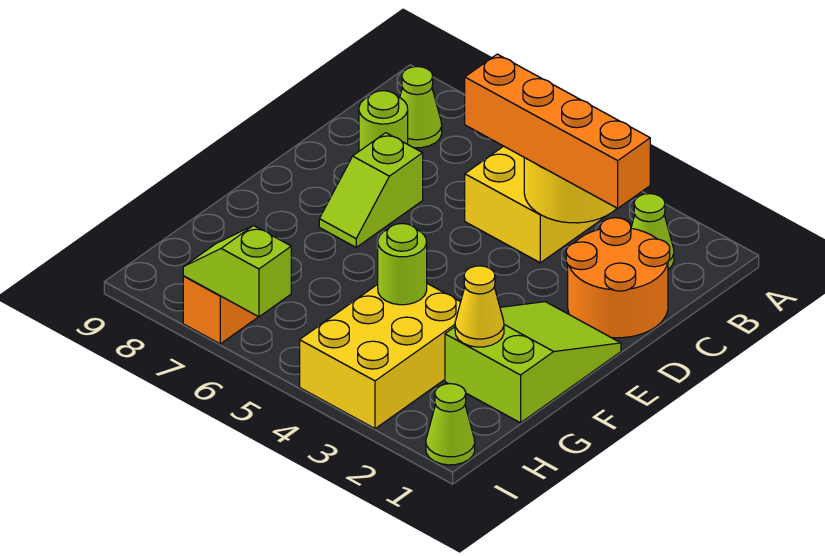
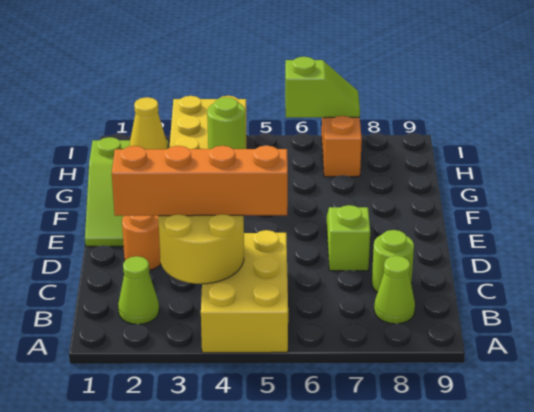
orange 2x2 round brick [566,218,670,338] -> orange 1x1 round brick [122,216,161,270]
lime 1x1 cone [426,384,475,465] -> none

